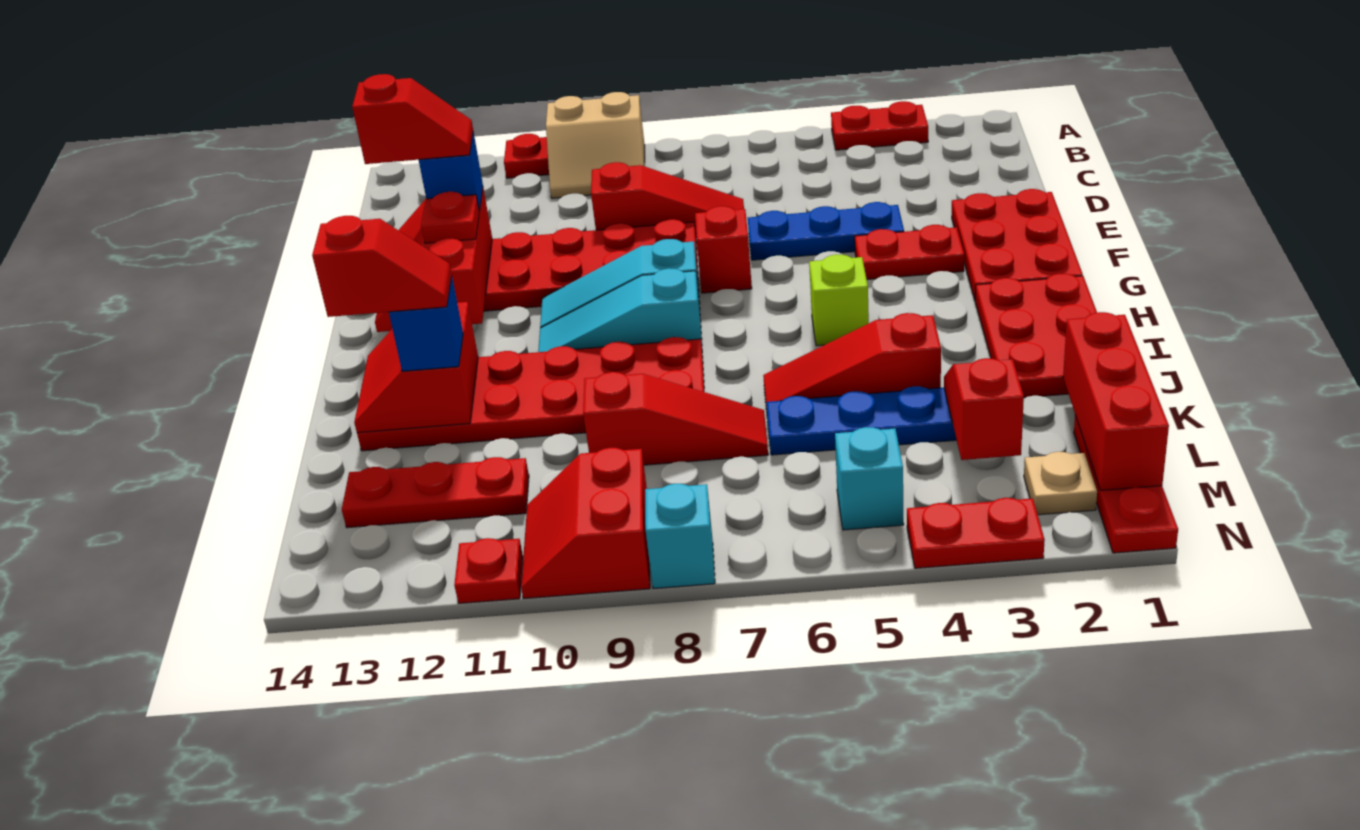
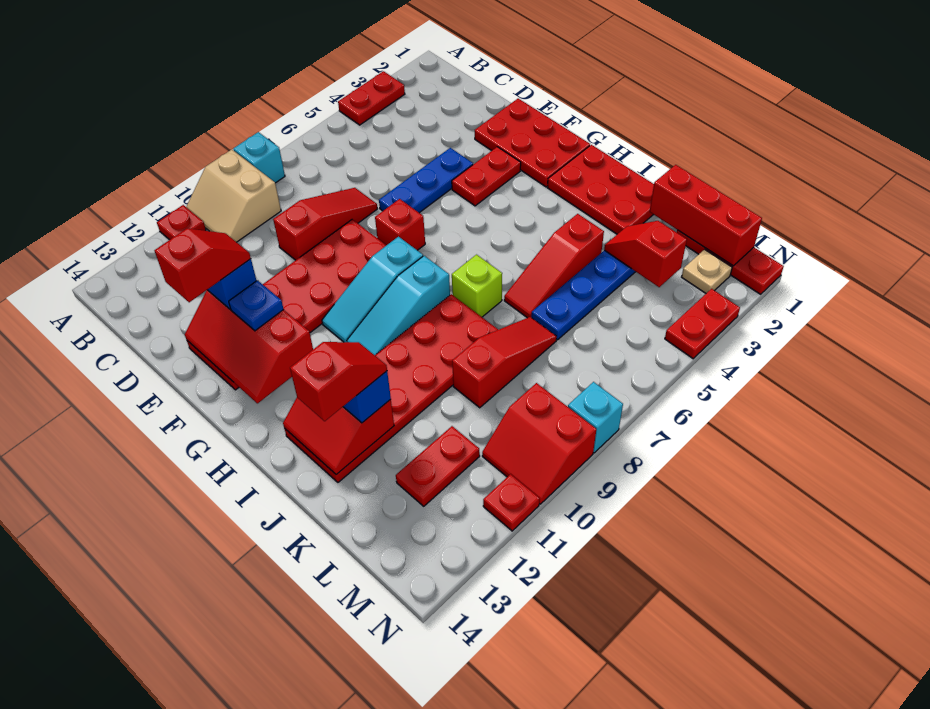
tan 2x2 slope [546,92,645,198] -> tan 2x2 slope turned to [186,150,281,242]
red 1x1 plate [421,192,479,243] -> blue 1x1 plate [229,280,284,331]
lime 1x1 brick [809,255,869,346] -> lime 1x1 brick moved to [452,255,502,317]
red 1x3 plate [342,457,529,528] -> red 1x2 plate [396,426,480,506]
cyan 1x1 brick [835,427,904,530] -> cyan 1x1 brick moved to [233,132,285,183]

